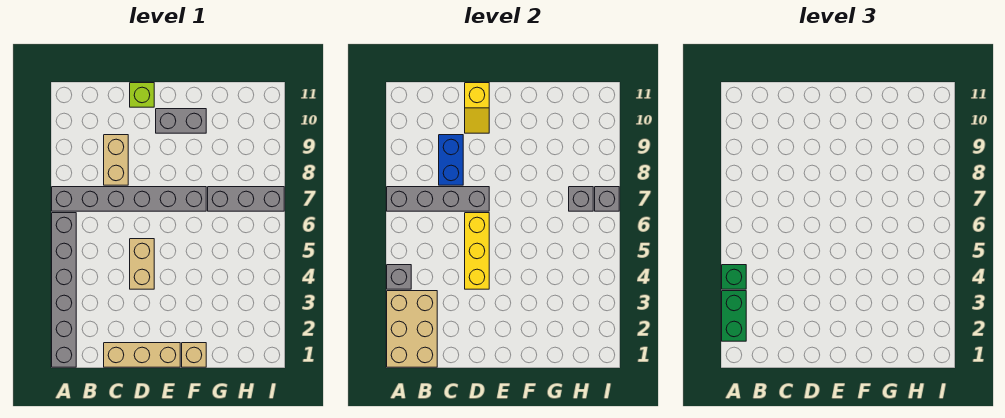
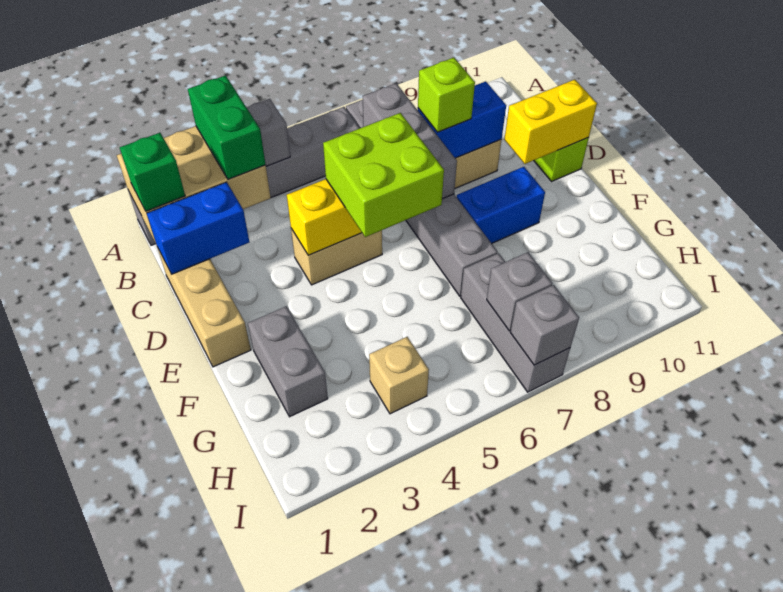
green 1x2 brick [722,291,746,341] -> green 1x2 brick turned to [188,75,266,179]
green 1x1 brick [722,265,746,289] -> green 1x1 brick moved to [120,133,185,211]
grey 1x4 brick [387,187,489,211] -> grey 1x3 brick [363,83,457,199]
none -> blue 1x2 brick [147,182,249,274]
none -> lime 1x1 brick [418,58,475,132]
none -> lime 2x2 brick [323,113,444,237]
yellow 1x2 slope [465,83,489,133] -> yellow 1x2 brick [504,80,597,164]
none -> blue 1x2 brick [457,167,545,244]
grey 1x2 brick [156,109,206,133] -> grey 1x2 brick moved to [248,306,328,417]
tan 1x1 brick [182,343,206,367] -> tan 1x1 brick moved to [369,337,429,414]

